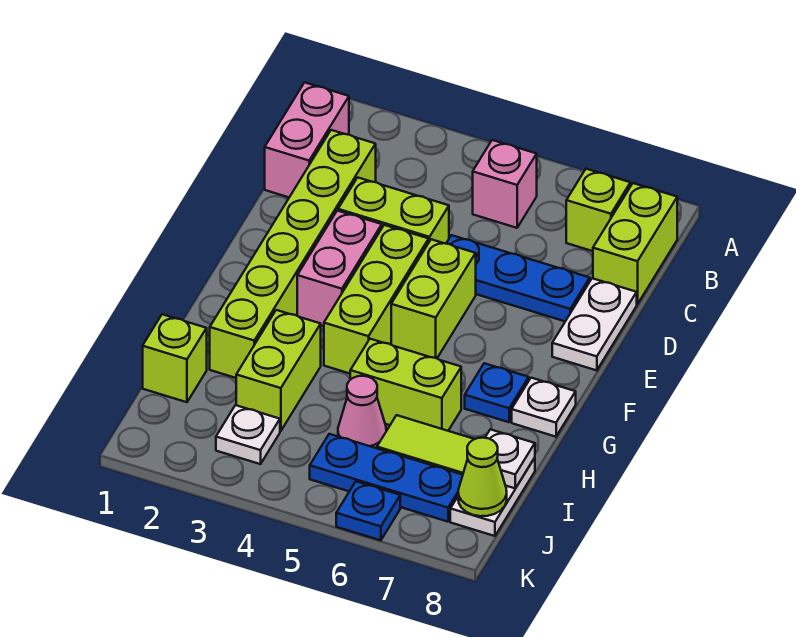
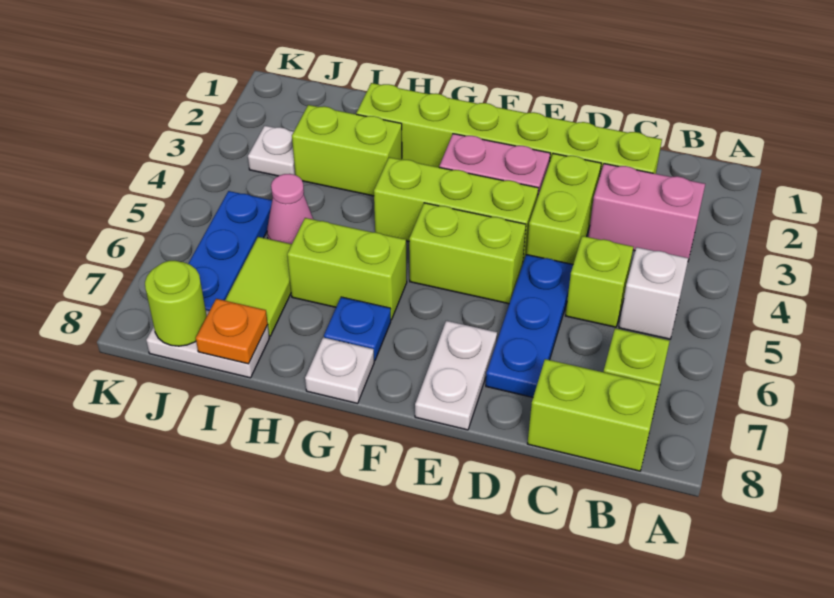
pink 1x2 brick [265,82,349,197] -> pink 1x2 brick moved to [588,164,705,260]
pink 1x1 brick [473,140,537,228] -> white 1x1 brick [619,247,688,339]
white 1x2 plate [552,278,637,370] -> white 1x2 plate turned to [415,321,497,430]
lime 1x2 brick [350,339,461,431] -> lime 1x2 brick turned to [287,218,407,320]
lime 1x1 brick [143,314,207,402] -> lime 1x1 brick moved to [566,236,633,327]
white 1x1 plate [485,429,535,488] -> orange 1x1 plate [196,299,268,364]
lime 1x1 cone [458,438,507,516] -> lime 1x1 round brick [145,261,207,346]
blue 1x1 plate [336,482,400,540] -> none

